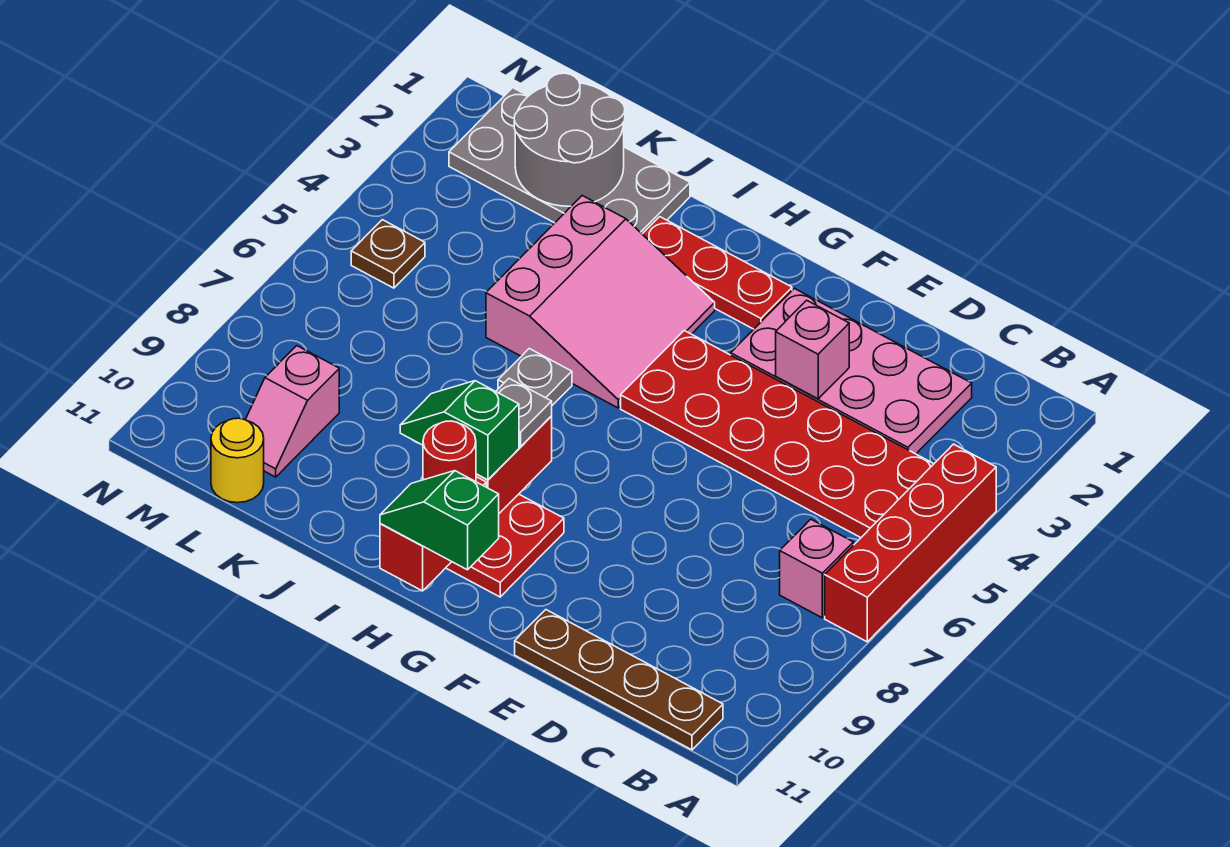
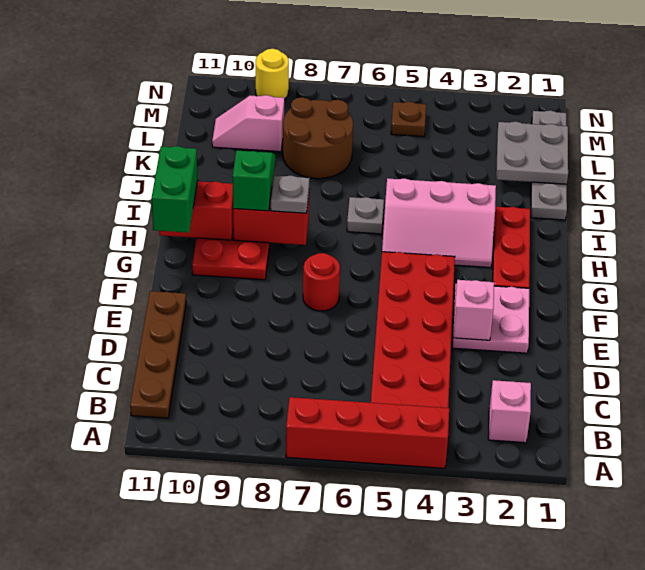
pink 1x1 brick [780,519,854,618] -> pink 1x1 brick moved to [488,380,531,443]
pink 2x4 plate [731,288,972,454] -> pink 2x2 plate [452,284,529,353]
green 1x2 slope [380,471,499,570] -> green 1x2 brick [152,146,198,233]
pink 3x3 slope [486,196,715,408] -> pink 2x3 slope [382,178,496,268]
red 1x1 round brick [423,421,476,482] -> red 1x1 round brick moved to [303,253,340,311]
grey 2x4 plate [449,88,690,234] -> grey 1x4 plate [531,111,567,220]
grey 2x2 round brick [514,73,625,206] -> grey 2x2 plate [496,122,568,184]
none -> brown 2x2 round brick [283,97,353,179]
yellow 1x1 round brick [211,418,264,503] -> yellow 1x1 round brick moved to [256,49,289,100]

